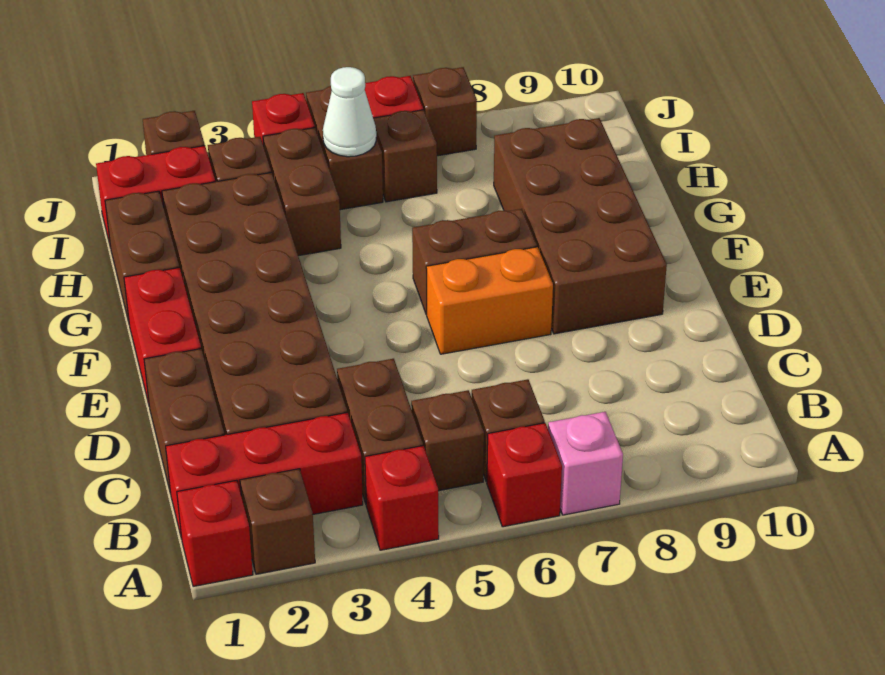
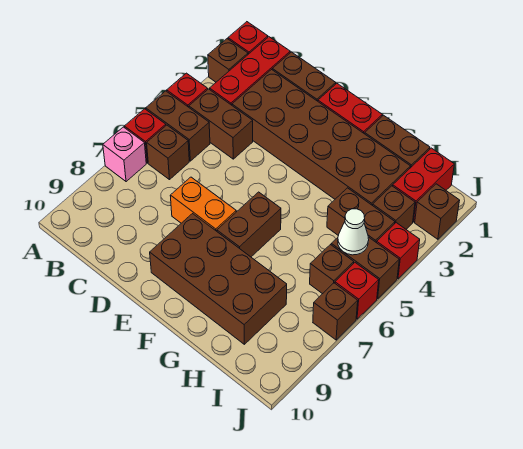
brown 1x1 brick [411,390,484,491] -> brown 1x2 brick [146,91,210,161]
orange 1x2 brick [426,247,553,354] -> orange 1x2 brick turned to [170,177,236,231]

